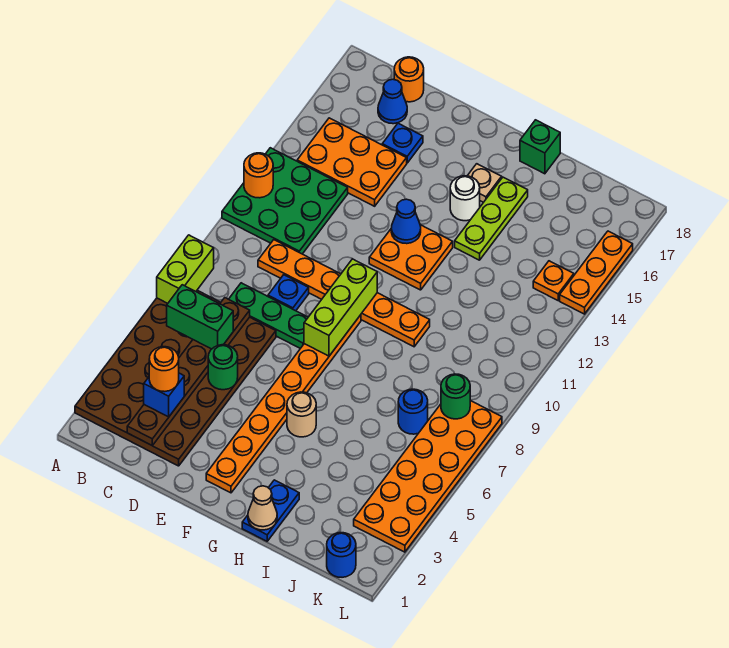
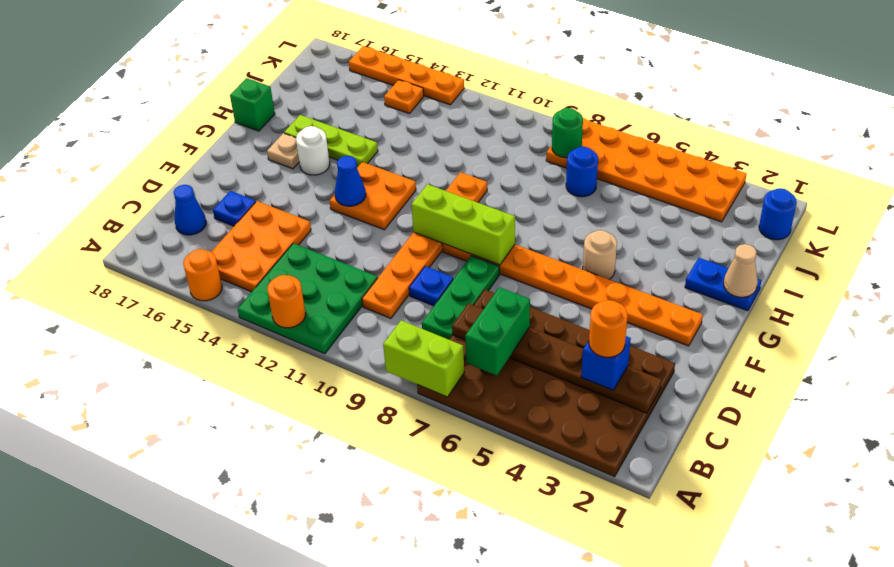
orange 1x1 round brick [394,57,424,102] -> orange 1x1 round brick moved to [183,249,222,301]
green 1x1 round brick [208,345,238,390] -> none
orange 1x3 plate [560,231,633,314] -> orange 1x4 plate [349,46,464,105]

